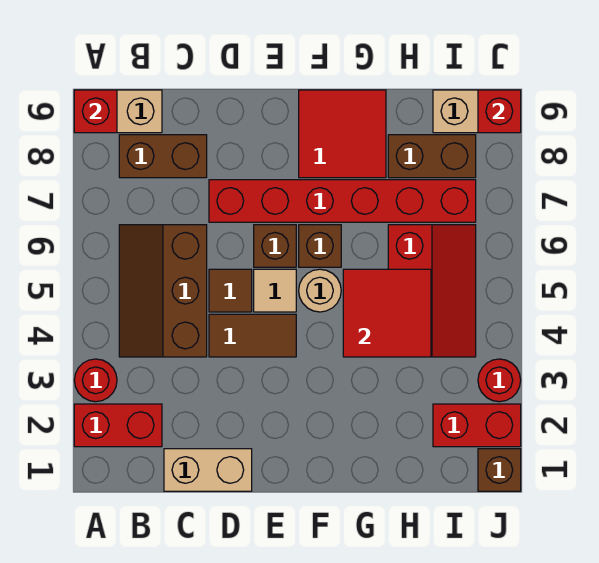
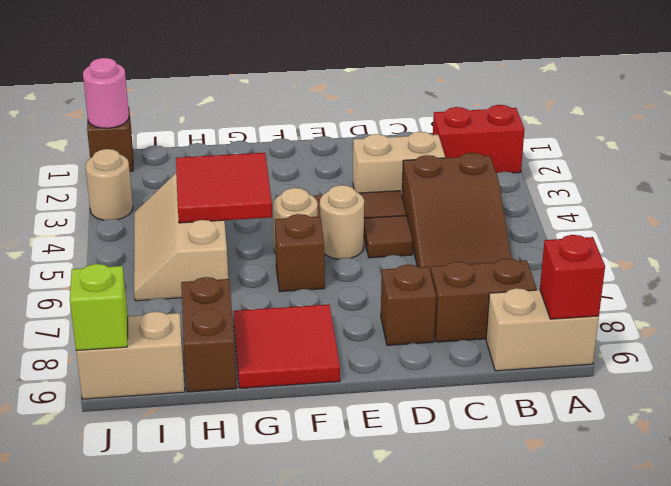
red 1x1 round brick [74,359,117,402] -> none
brown 2x3 slope [119,225,207,357] -> brown 2x3 slope turned to [402,153,512,273]
tan 1x2 brick [164,449,252,491] -> tan 1x2 brick moved to [353,132,445,196]
red 1x6 brick [209,180,476,222] -> none
tan 1x1 tile [254,269,296,312] -> tan 1x1 round brick [320,185,364,259]
brown 1x1 brick [254,225,296,267] -> brown 1x1 brick moved to [381,265,436,345]
red 2x3 slope [388,225,476,357] -> tan 2x3 slope [134,173,228,301]
brown 1x2 brick [388,135,476,178] -> brown 1x2 brick turned to [181,277,237,392]
red 1x2 brick [433,404,521,447] -> none
none -> pink 1x1 round brick [83,58,129,128]
red 1x1 round brick [478,359,521,402] -> tan 1x1 round brick [85,149,133,220]
red 1x1 brick [478,90,521,133] -> lime 1x1 brick [70,264,128,350]

